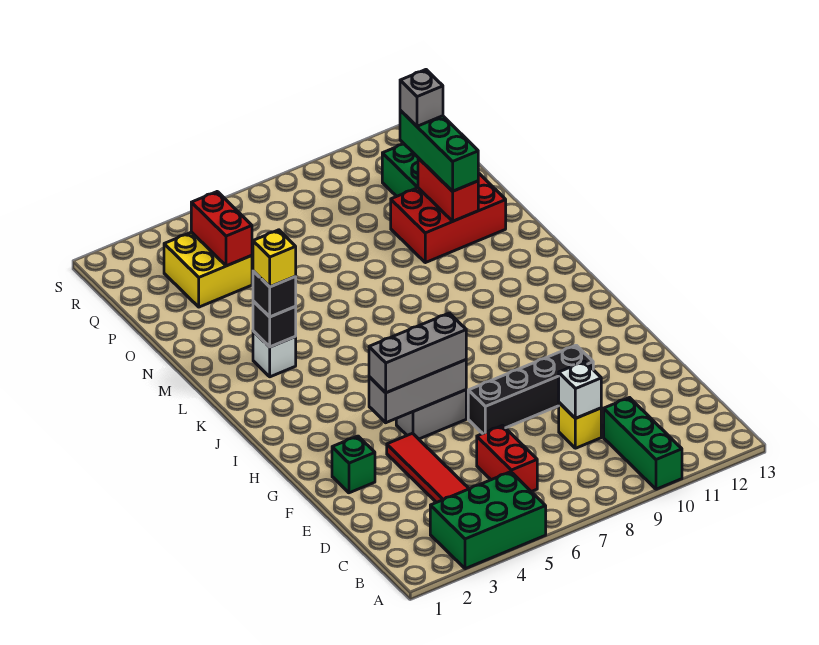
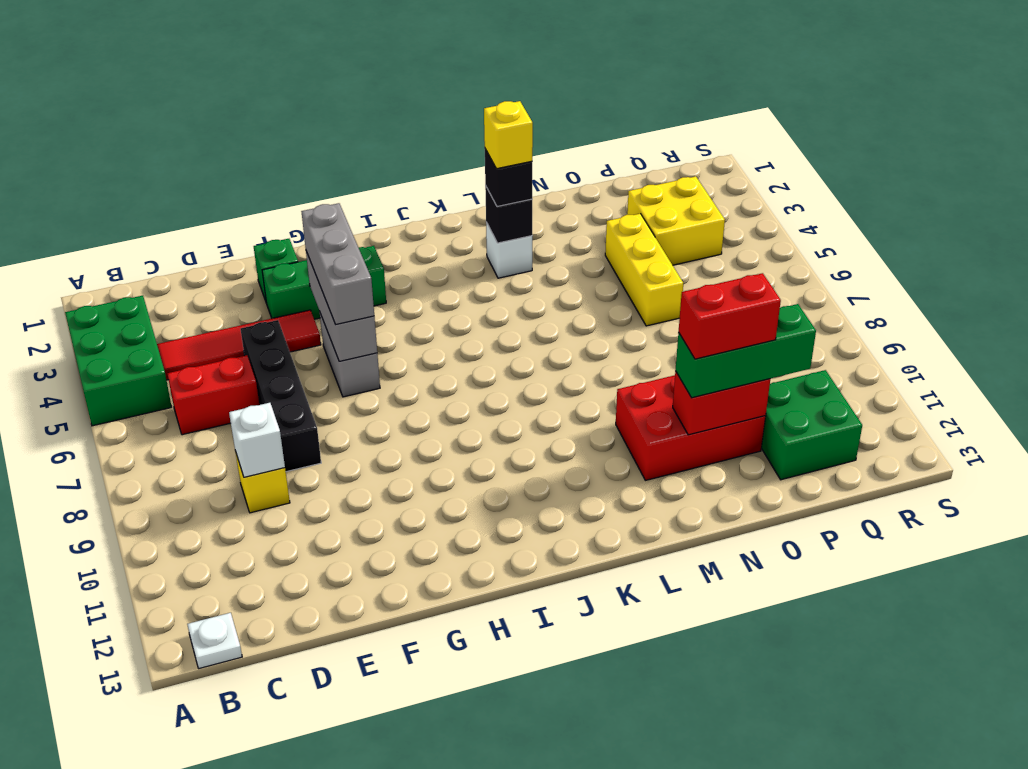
green 1x3 brick [604,398,682,489] -> green 1x3 brick moved to [262,246,386,319]
none -> white 1x1 plate [187,613,242,668]
black 1x4 brick [468,345,593,433] -> black 1x4 brick moved to [241,320,321,472]
red 2x3 brick [391,173,506,263] -> red 2x3 brick turned to [616,375,766,480]
none -> yellow 1x3 brick [605,214,683,326]
red 1x2 brick [191,192,252,266] -> red 1x2 brick moved to [679,273,781,359]
grey 1x1 brick [400,70,443,126] -> none

